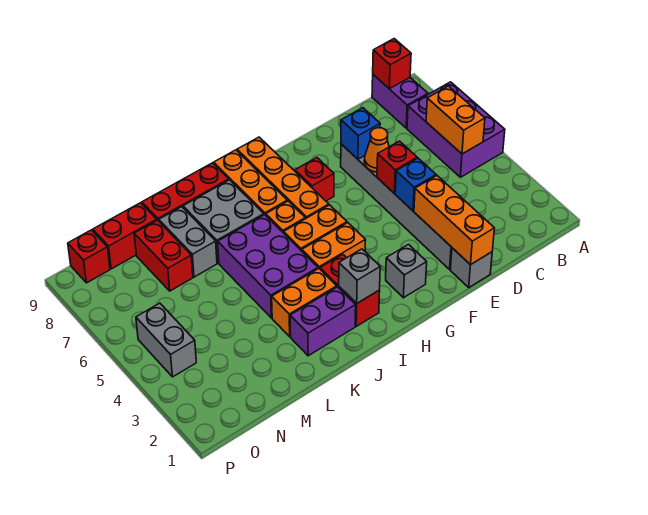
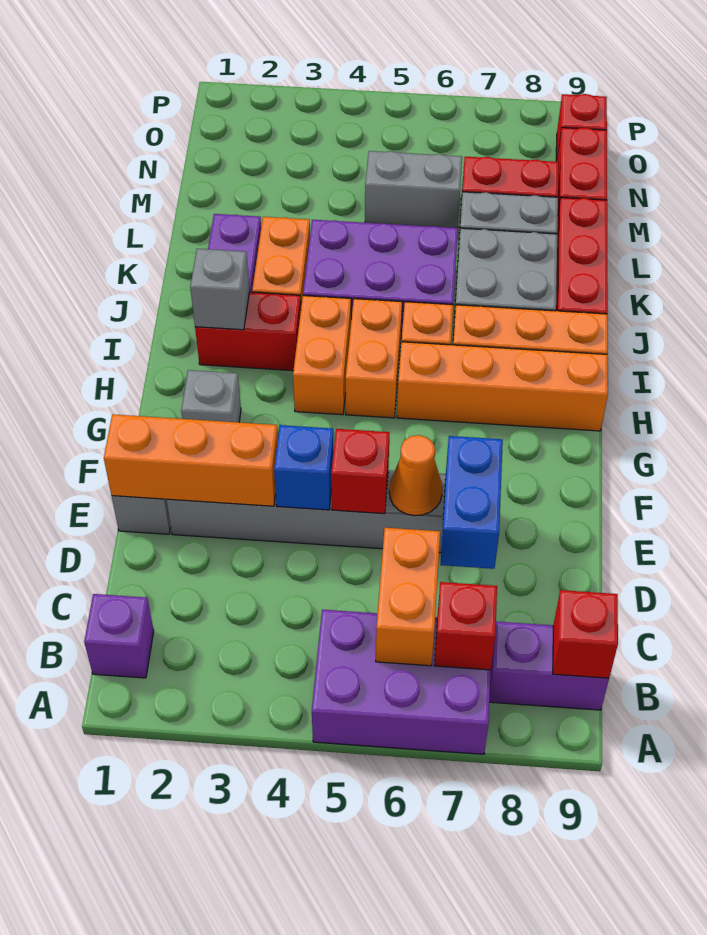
none -> purple 1x1 brick [84,594,154,678]
orange 1x2 brick [426,86,485,154] -> orange 1x2 brick turned to [376,528,440,666]
blue 1x1 brick [341,108,380,159] -> blue 1x2 brick [440,436,503,569]
red 1x1 brick [295,158,334,201] -> red 1x1 brick moved to [435,582,497,670]
grey 1x2 brick [136,303,196,377] -> grey 1x2 brick moved to [365,151,462,228]

